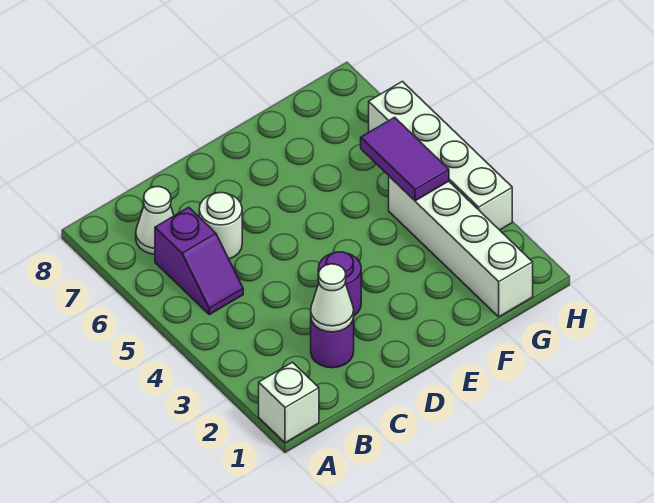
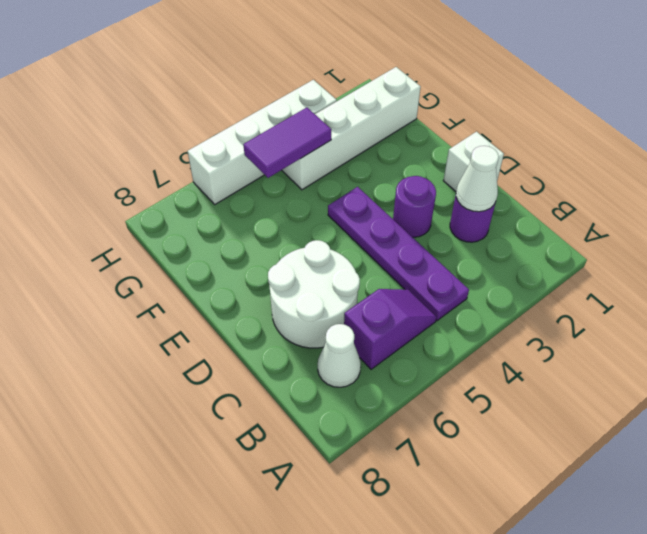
white 1x1 brick [259,362,319,443] -> white 1x1 brick moved to [443,132,504,191]
none -> purple 1x4 plate [328,187,469,320]
white 1x1 round brick [199,193,242,259] -> white 2x2 round brick [268,240,360,348]

